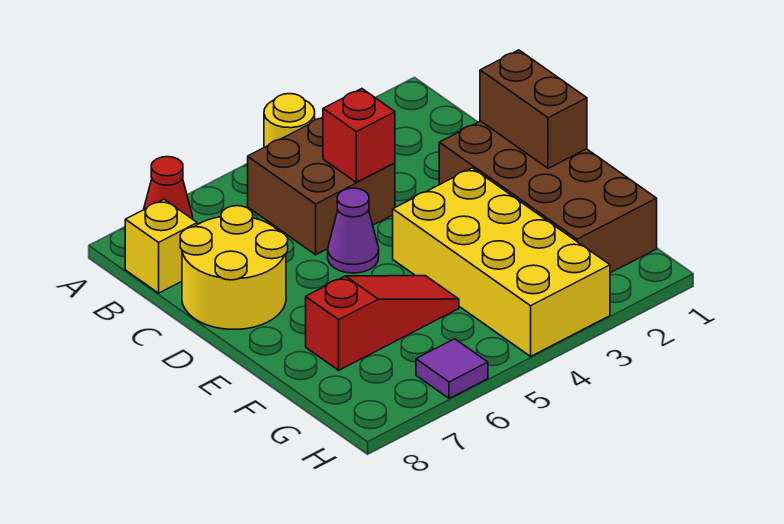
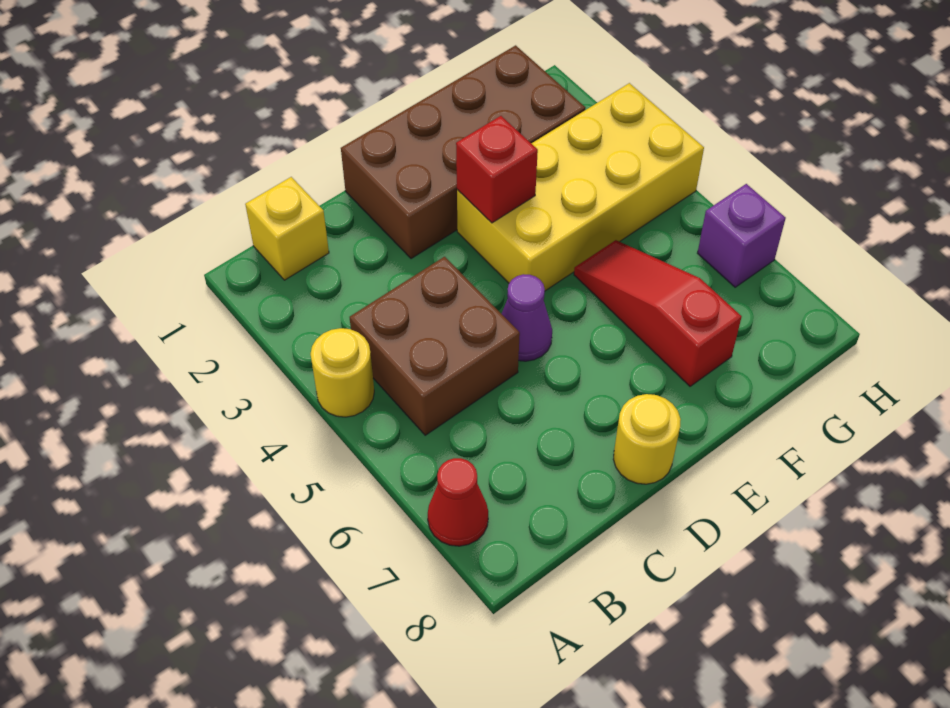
yellow 1x1 brick [125,199,197,293] -> yellow 1x1 brick moved to [245,177,329,280]
red 1x1 brick [323,89,395,182] -> red 1x1 brick moved to [456,116,538,223]
yellow 2x2 round brick [180,206,288,329] -> yellow 1x1 round brick [613,394,681,484]
brown 1x2 brick [480,50,587,168] -> none
purple 1x1 tile [416,339,488,398] -> purple 1x1 brick [698,184,786,287]

